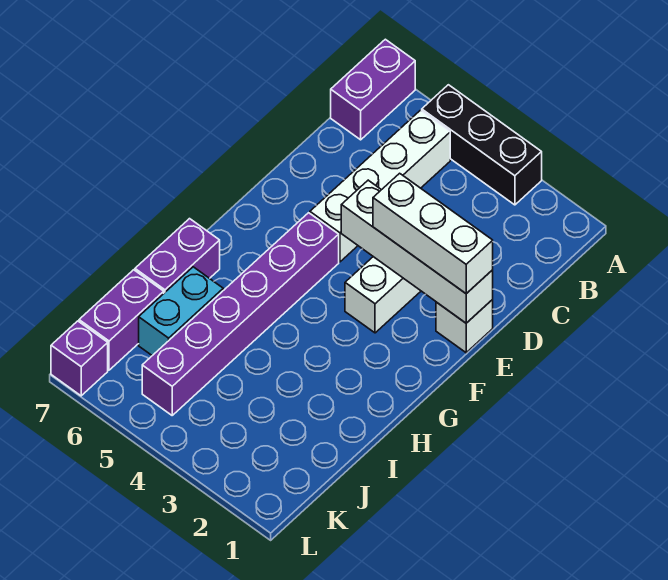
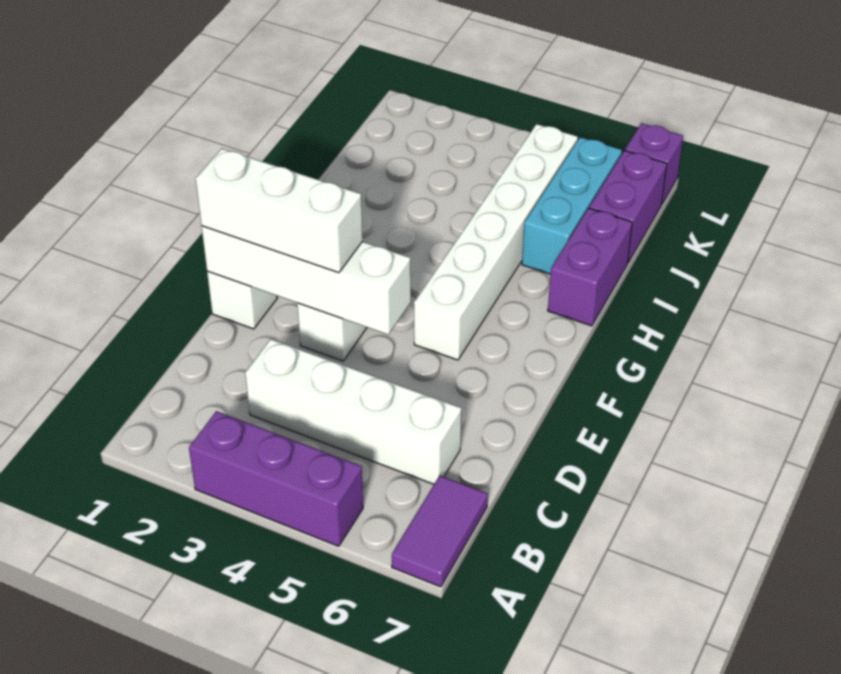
black 1x3 brick [422,85,542,205] -> purple 1x3 brick [189,411,363,546]
purple 1x2 brick [331,39,415,140] -> purple 1x2 tile [392,476,488,587]
white 1x4 brick [310,110,450,262] -> white 1x4 brick turned to [245,339,461,484]
purple 1x6 brick [142,213,339,415] -> white 1x6 brick [414,124,578,360]
cyan 1x2 brick [139,267,223,356] -> cyan 1x3 brick [522,137,622,274]

